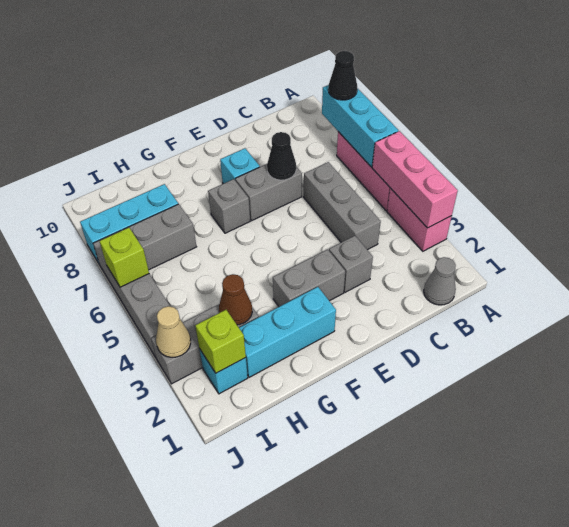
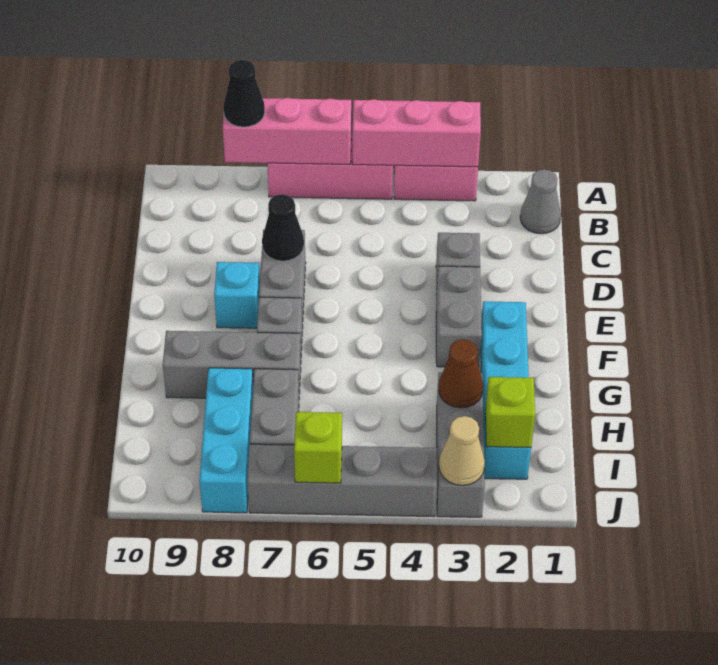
cyan 1x3 brick [322,85,399,167] -> pink 1x3 brick [223,98,351,164]
grey 1x3 brick [304,162,381,250] -> grey 1x3 brick moved to [163,331,301,398]

